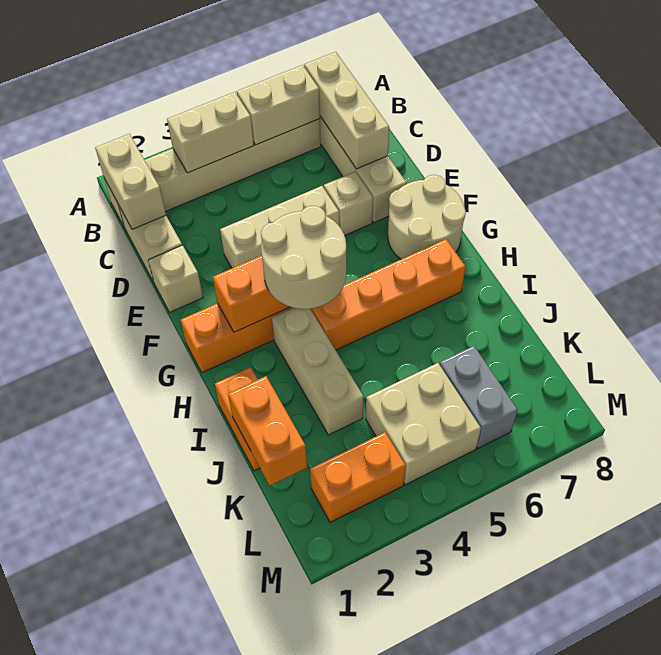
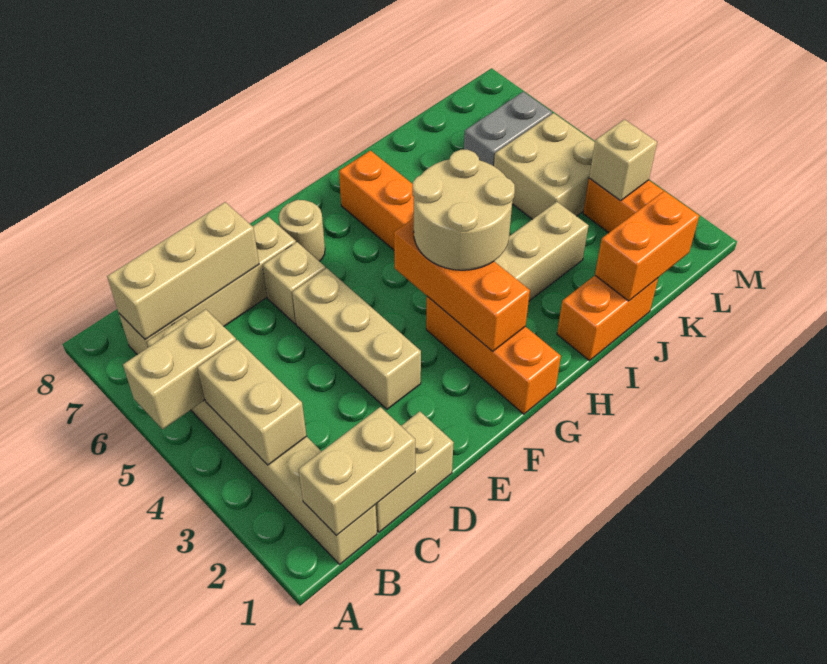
tan 1x2 brick [237,65,320,145] -> tan 1x2 brick turned to [123,309,236,429]
tan 1x1 brick [148,245,203,312] -> tan 1x1 brick moved to [589,119,657,201]
tan 2x2 round brick [388,175,466,259] -> tan 1x1 round brick [279,200,325,261]

